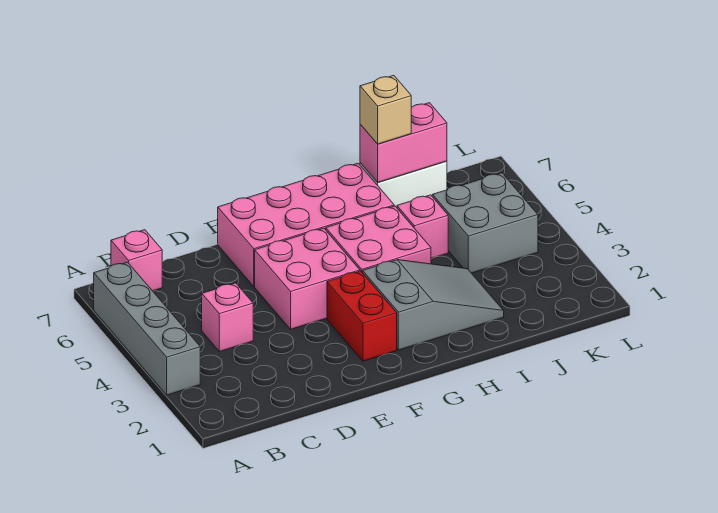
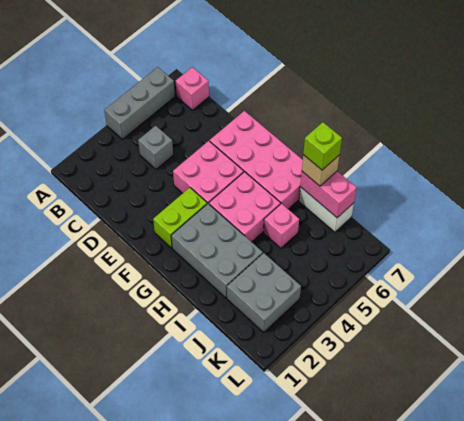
grey 1x4 brick [94,262,200,395] -> grey 1x3 brick [104,67,175,139]
pink 1x1 brick [202,283,253,352] -> grey 1x1 brick [138,126,173,169]
red 1x2 brick [327,271,397,361] -> lime 1x2 brick [153,188,207,248]
grey 2x3 slope [363,260,504,350] -> grey 2x3 brick [171,204,263,298]
none -> lime 1x1 brick [303,122,342,170]
grey 2x2 brick [432,173,538,273] -> grey 2x2 brick moved to [227,253,301,332]

